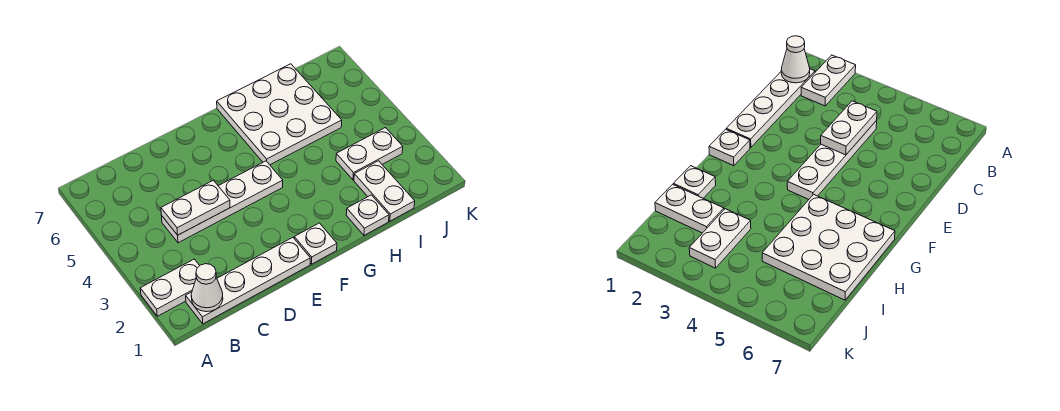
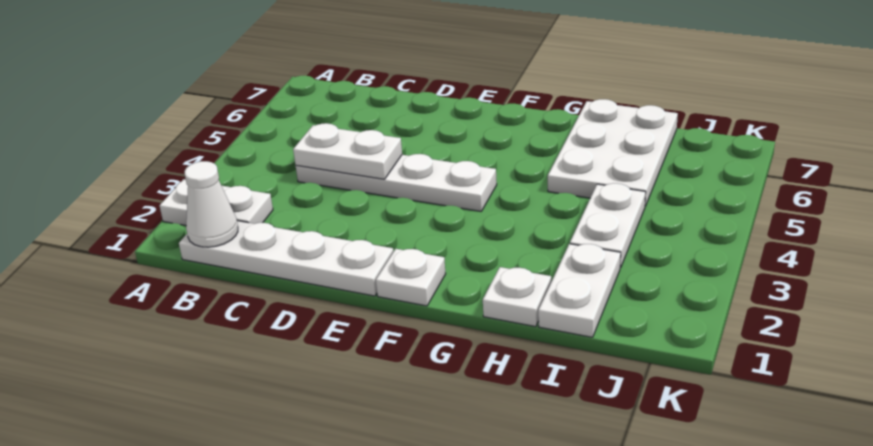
white 3x3 plate [217,64,342,165] -> white 2x3 plate [548,99,678,206]
white 1x2 plate [336,128,403,180] -> white 1x2 plate turned to [570,183,646,268]

